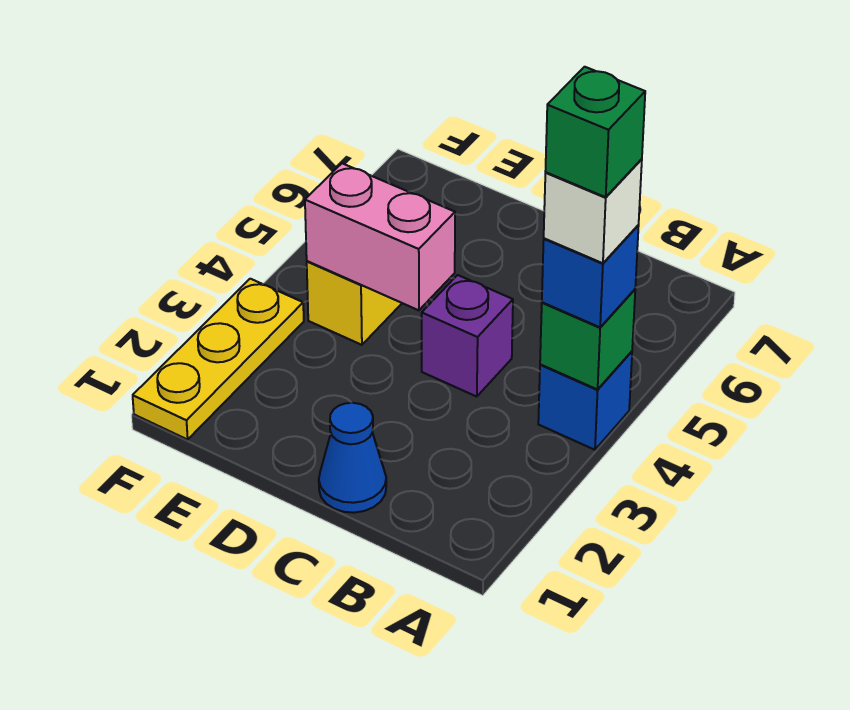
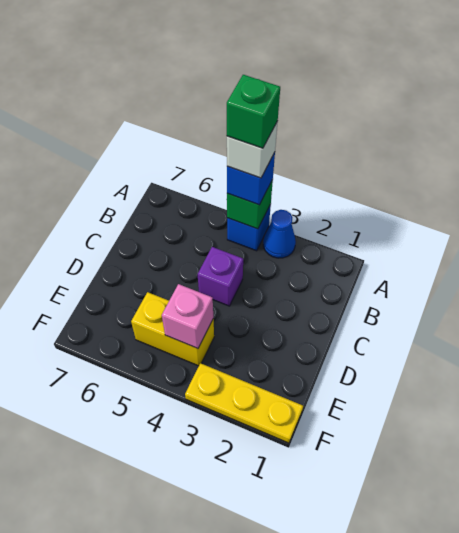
blue 1x1 cone [319,403,386,513] -> blue 1x1 cone moved to [263,210,296,258]
pink 1x2 brick [305,163,455,310] -> pink 1x1 brick [162,284,213,348]

